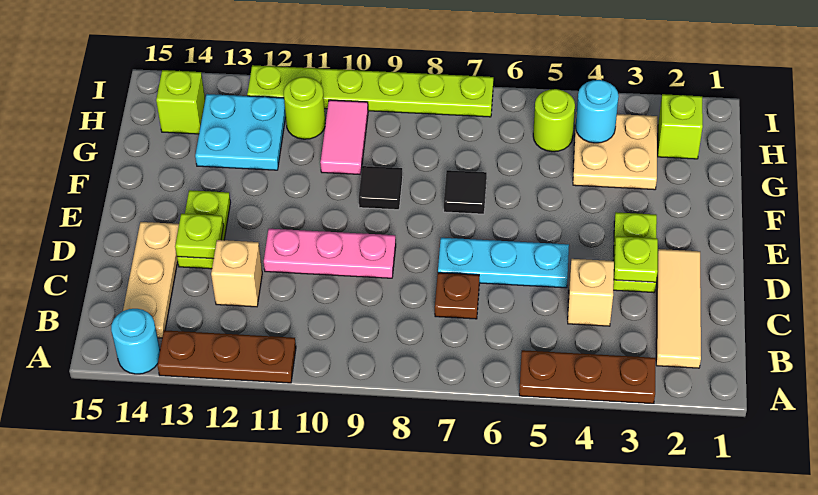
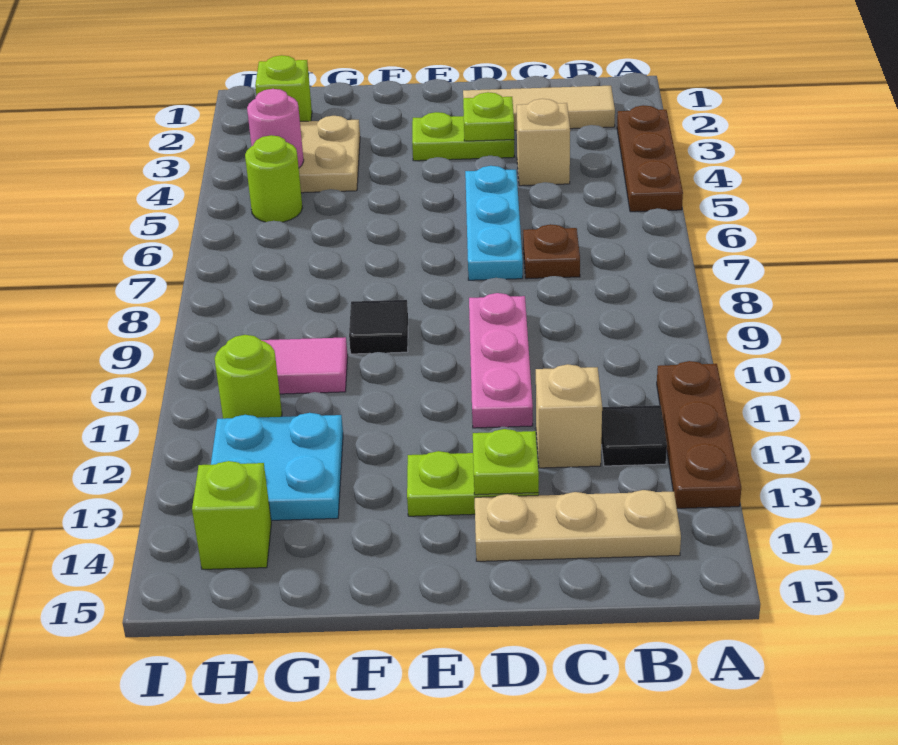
cyan 1x1 round brick [111,309,160,374] -> none
black 1x1 tile [444,170,487,214] -> black 1x1 tile moved to [601,405,667,466]
cyan 1x1 round brick [576,80,619,143] -> pink 1x1 round brick [247,89,304,168]
lime 1x6 plate [247,65,493,117] -> none

